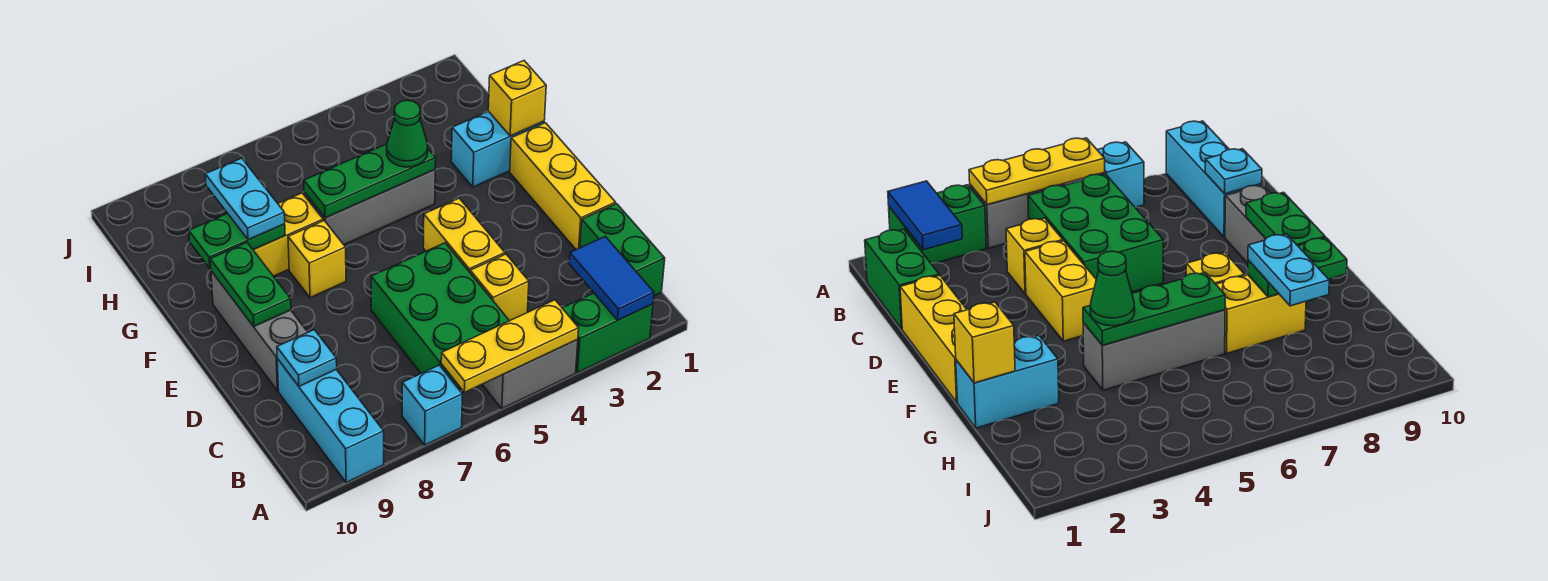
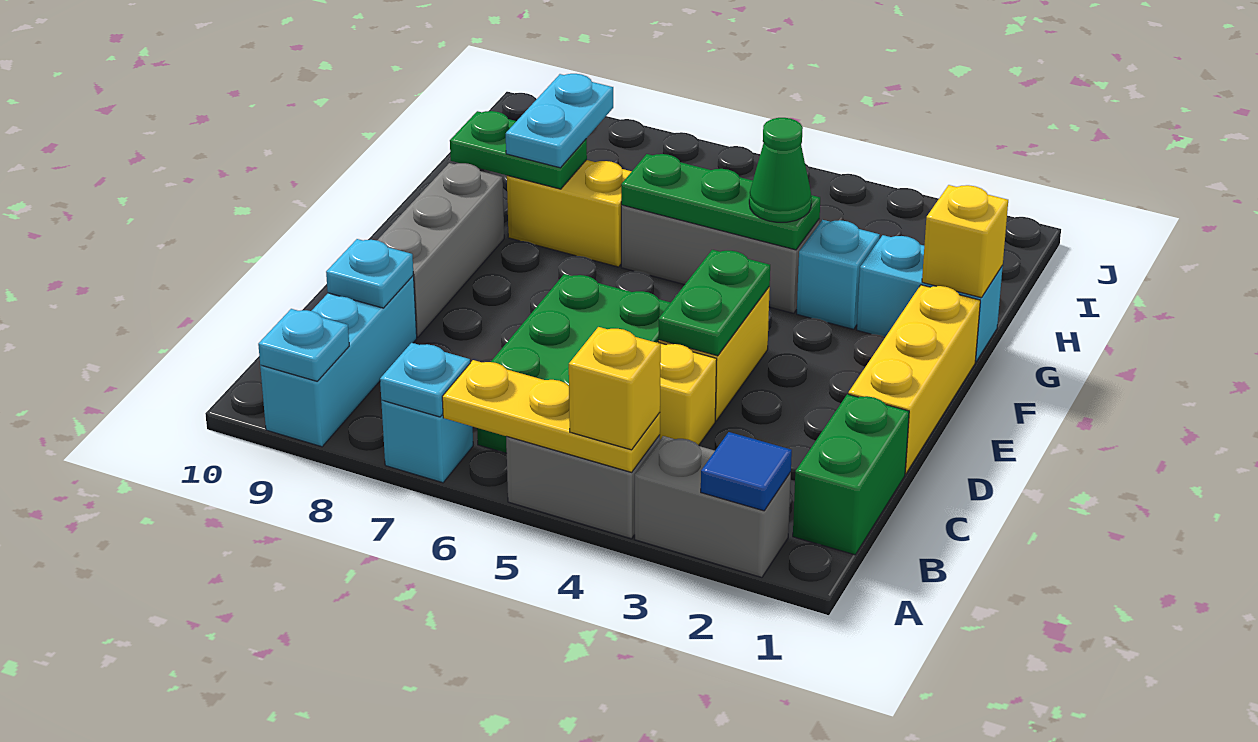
green 1x2 brick [563,293,653,373] -> grey 1x2 brick [635,436,791,577]
blue 1x2 tile [569,236,654,320] -> blue 1x1 tile [701,432,792,511]
none -> cyan 1x1 plate [380,343,470,417]
none -> cyan 1x1 plate [258,309,349,381]
green 1x2 plate [210,243,291,326] -> green 1x2 plate moved to [659,250,770,356]
yellow 1x1 brick [288,221,346,298] -> yellow 1x1 brick moved to [569,327,661,450]
none -> cyan 1x1 brick [797,220,880,329]

